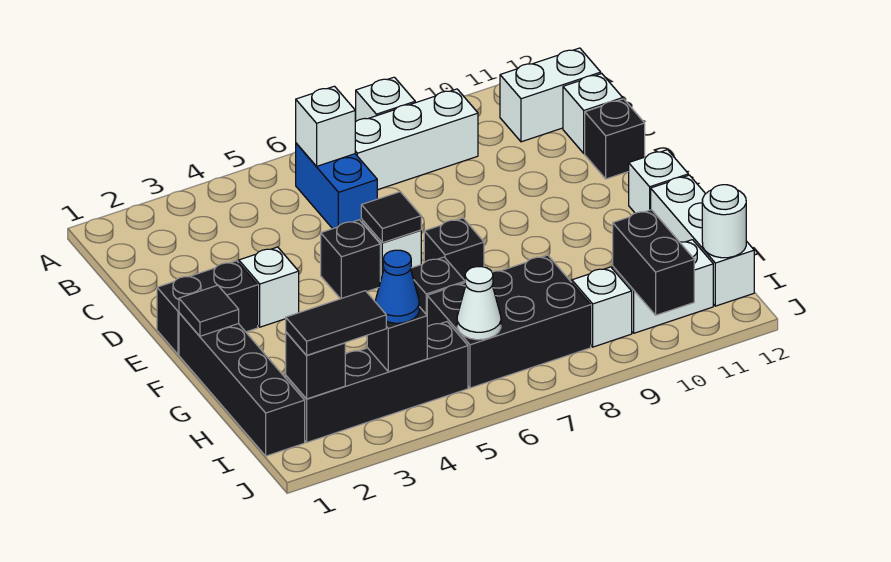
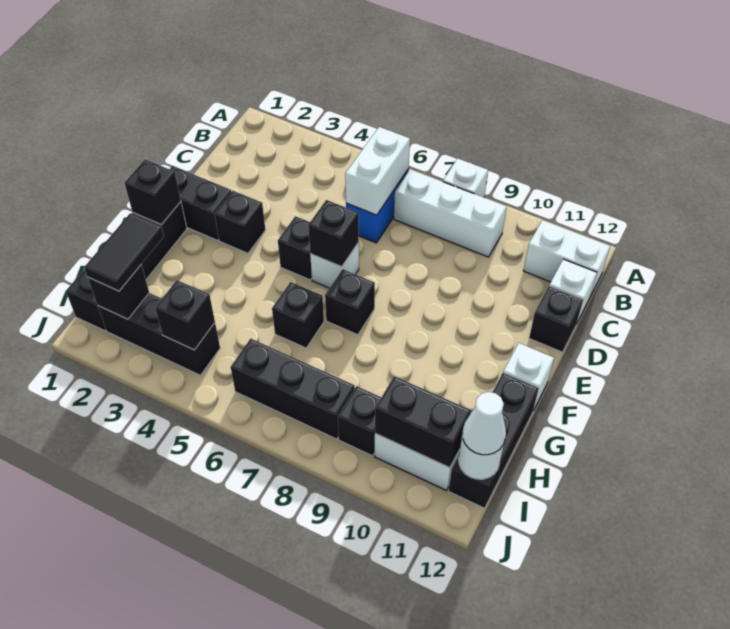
white 1x1 brick [296,86,355,166] -> white 1x2 brick [345,127,410,215]
white 1x1 brick [239,247,299,327] -> black 1x1 brick [214,191,265,253]
black 1x1 tile [361,192,421,243] -> black 1x1 brick [308,200,359,267]
black 1x1 tile [179,285,239,336] -> black 1x1 brick [125,160,181,225]
white 1x3 brick [651,175,754,306] -> black 1x3 brick [449,373,539,508]
black 2x3 brick [427,255,591,388] -> black 1x3 brick [231,339,355,439]
black 1x4 brick [286,322,468,442] -> black 1x3 brick [98,293,220,375]
black 1x2 tile [286,291,386,355] -> black 1x2 tile turned to [84,213,164,291]
blue 1x1 cone [375,250,419,323] -> none
white 1x1 cone [457,267,501,340] -> white 1x1 cone moved to [462,392,506,455]
white 1x1 brick [572,267,632,347] -> black 1x1 brick [338,386,381,456]
black 1x2 brick [613,210,694,315] -> black 1x2 brick turned to [375,376,471,468]

